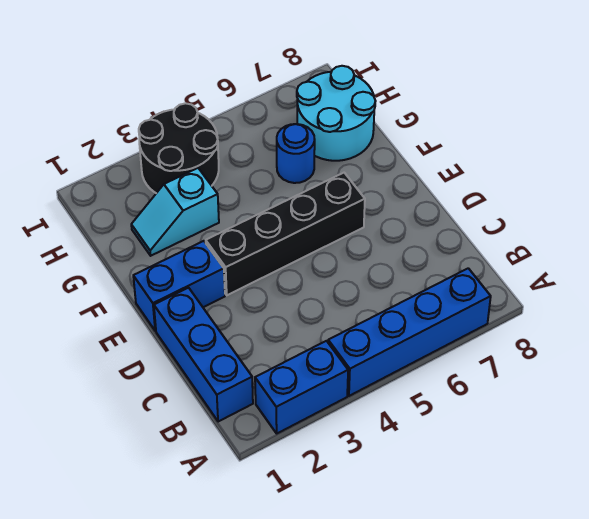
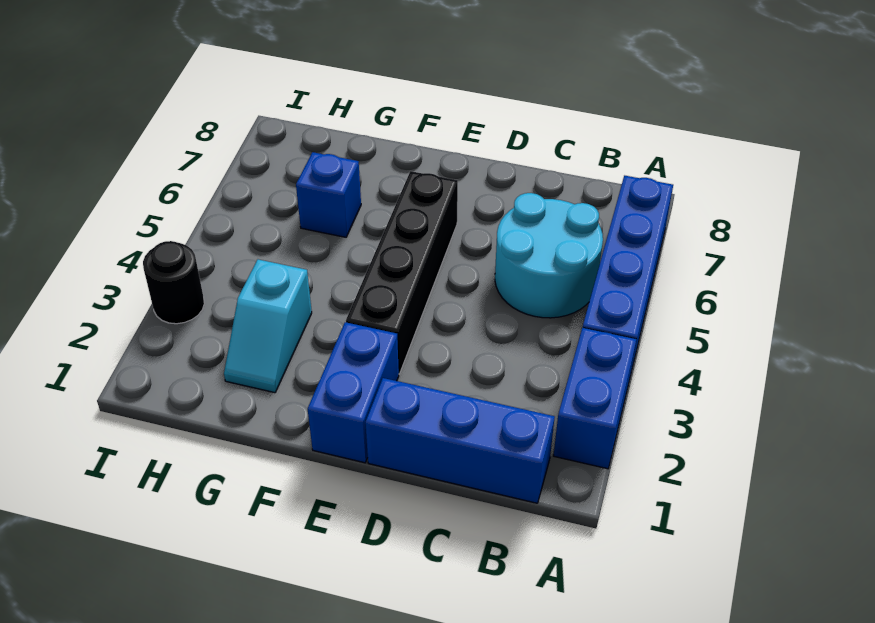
blue 1x1 round brick [277,124,315,183] -> blue 1x1 brick [296,152,361,237]
cyan 2x2 round brick [297,66,375,161] -> cyan 2x2 round brick moved to [495,193,603,318]
black 2x2 round brick [139,103,219,193] -> black 1x1 round brick [143,241,204,324]

